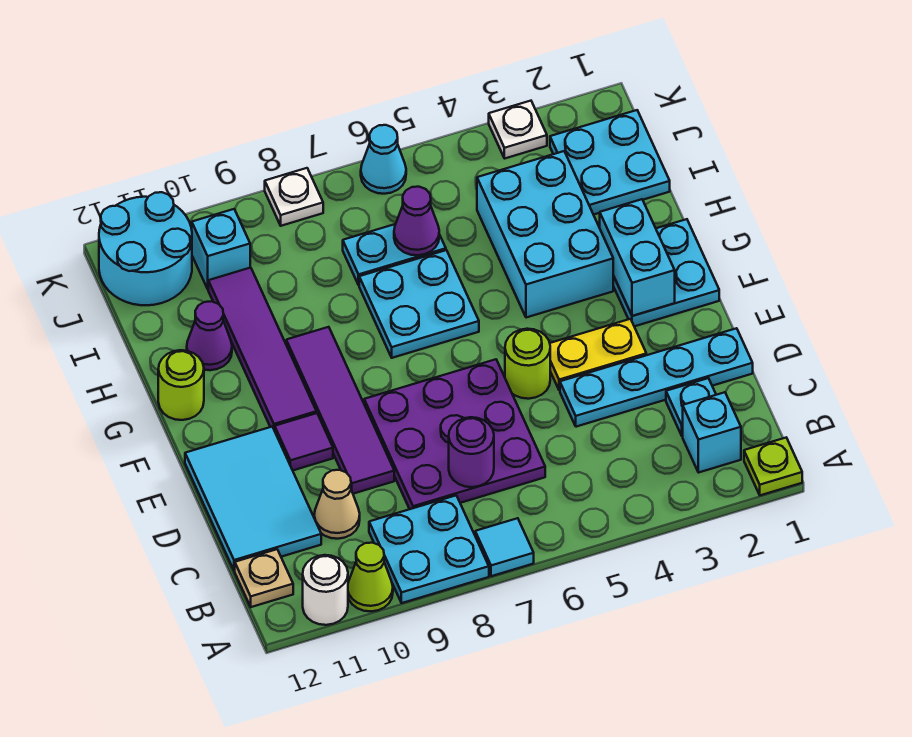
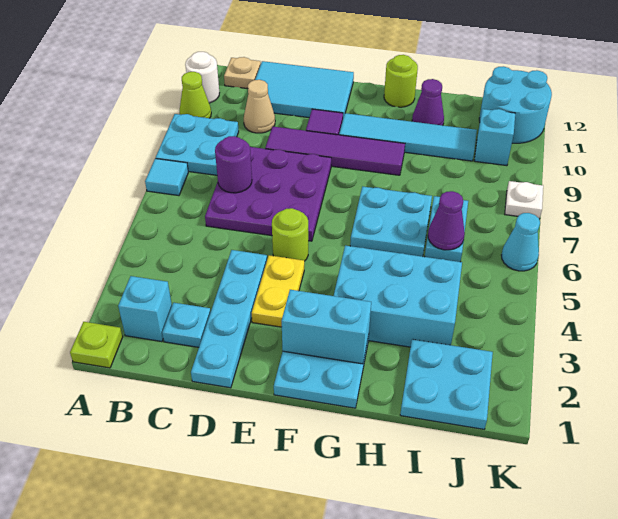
purple 1x4 tile [208,268,316,431] -> cyan 1x4 tile [339,113,477,161]
white 1x1 plate [489,101,547,158] -> none

